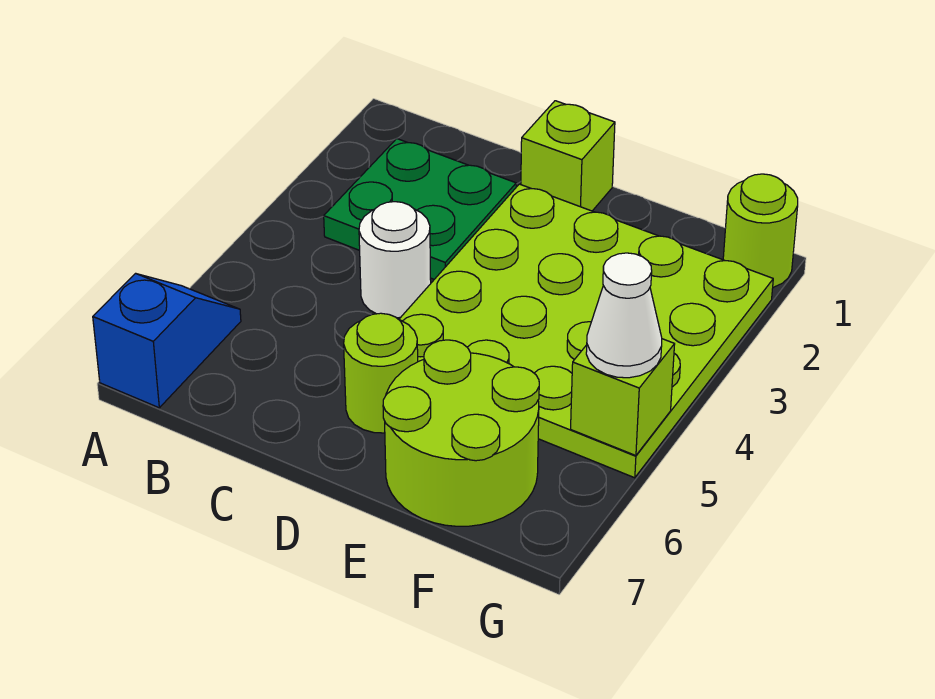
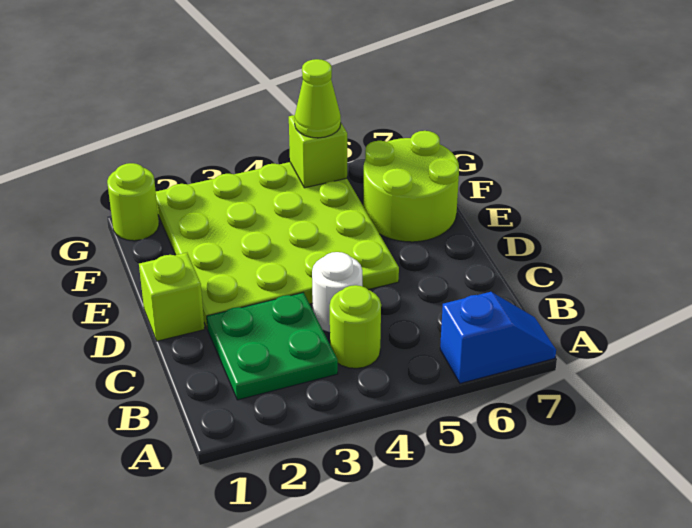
blue 1x2 slope [93,273,241,408] -> blue 1x2 slope turned to [440,292,556,383]
lime 1x1 round brick [344,313,418,433] -> lime 1x1 round brick moved to [330,285,381,368]
white 1x1 cone [586,253,662,378] -> lime 1x1 cone [294,59,341,138]

